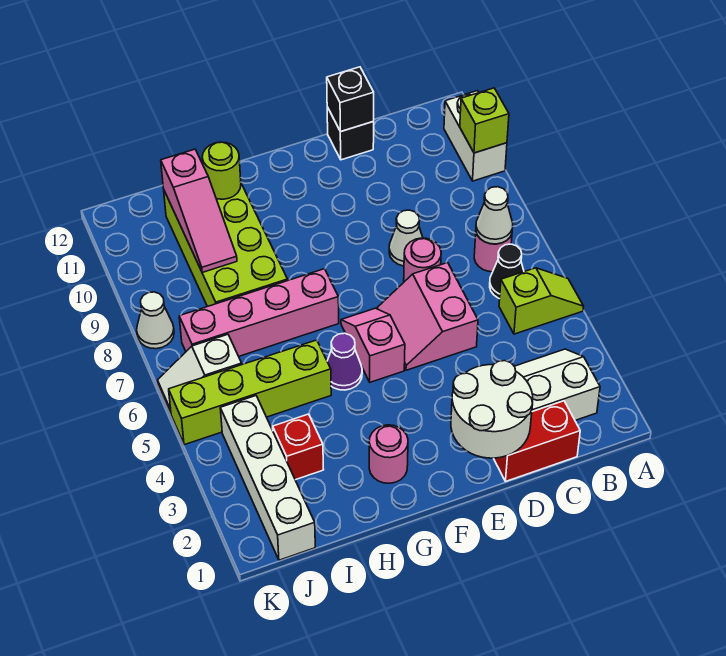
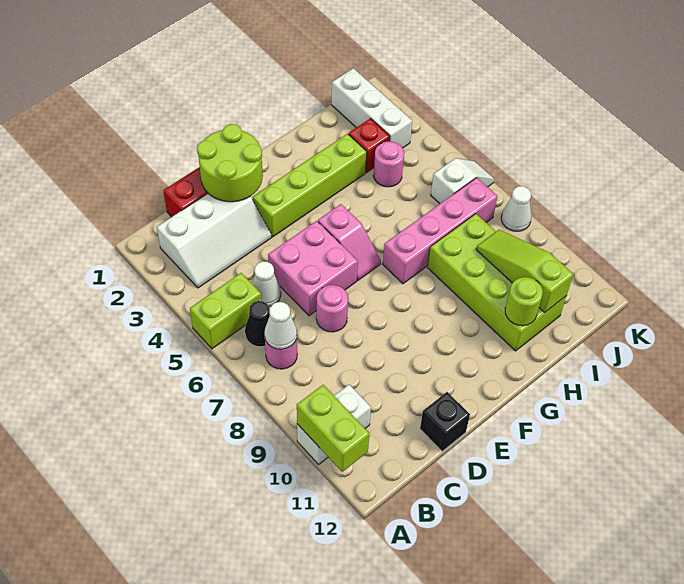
lime 1x2 slope [499,268,584,334] -> lime 1x2 brick [190,273,261,349]
white 1x2 brick [444,91,507,181] -> white 1x2 brick turned to [297,385,371,464]
lime 1x1 brick [460,88,509,153] -> lime 1x2 brick [297,385,370,472]
white 2x2 round brick [451,361,533,458] -> lime 2x2 round brick [197,124,263,202]
pink 2x2 slope [377,263,478,370] -> pink 2x2 brick [268,221,358,316]
white 1x1 cone [389,210,423,266] -> white 1x1 cone moved to [252,261,281,307]
black 1x1 brick [327,67,374,132] -> none
pink 1x1 round brick [369,425,408,483] -> pink 1x1 round brick moved to [373,141,404,187]
purple 1x1 cone [327,333,362,390] -> none
lime 1x4 brick [169,340,331,445] -> lime 1x4 brick moved to [253,134,367,237]
pink 1x3 slope [161,149,237,273] -> lime 1x3 slope [476,230,573,313]
white 1x4 brick [220,396,315,560] -> white 1x3 brick [331,68,412,148]

